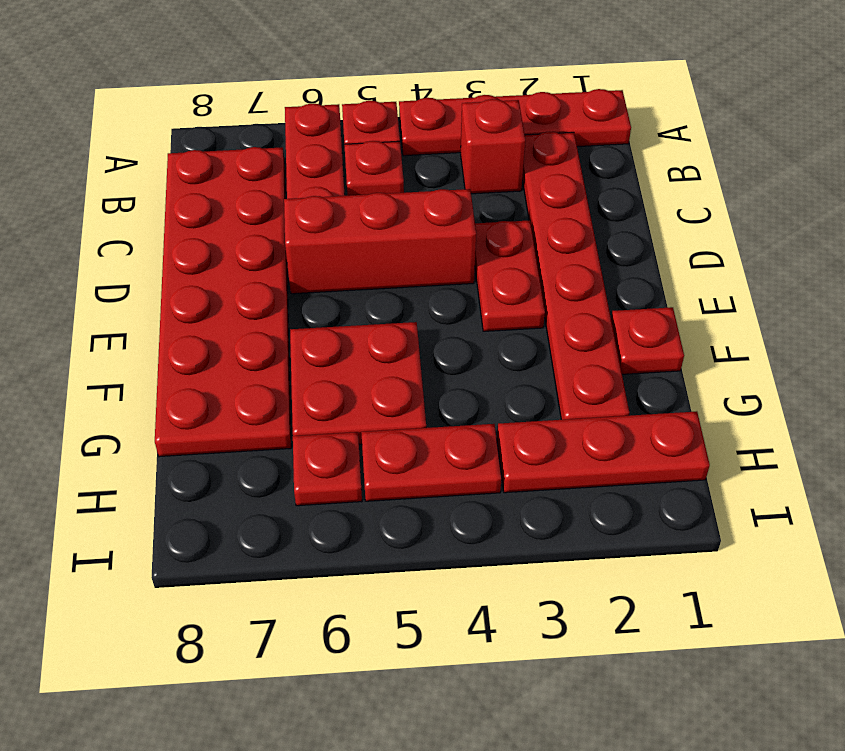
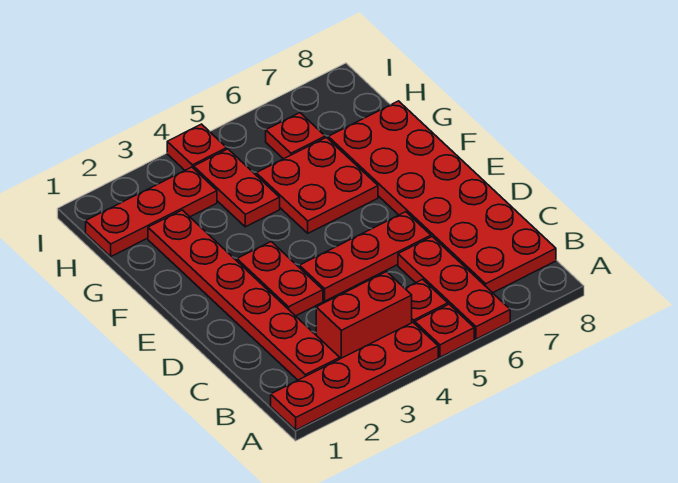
red 1x1 brick [461,99,525,194] -> red 1x2 brick [316,272,412,359]
red 1x3 brick [284,189,476,294] -> red 1x3 plate [299,212,431,301]
red 1x1 plate [611,307,684,374] -> red 1x1 plate moved to [167,124,227,170]
red 1x2 plate [361,424,502,501] -> red 1x2 plate turned to [194,149,280,227]

